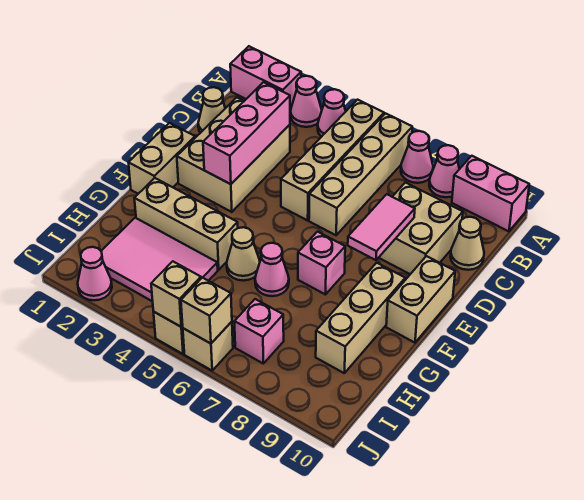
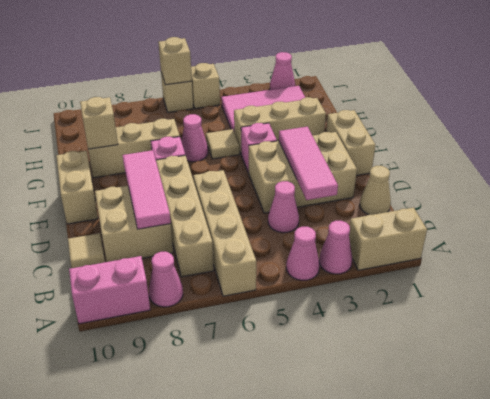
pink 1x2 brick [230,46,301,110] -> tan 1x2 brick [349,207,427,270]
tan 1x4 brick [281,100,384,220] -> tan 1x4 brick moved to [156,155,214,277]
pink 1x1 cone [401,131,433,183] -> pink 1x1 cone moved to [268,181,299,233]
tan 2x3 brick [177,97,290,212] -> tan 2x3 brick turned to [249,132,357,213]
pink 1x3 brick [203,82,290,184] -> pink 1x3 tile [279,127,338,200]
tan 1x1 cone [451,217,484,270] -> tan 1x1 tile [68,233,105,268]
pink 1x2 tile [348,194,415,260] -> pink 1x3 tile [123,150,171,229]
tan 1x3 brick [316,263,405,373] -> tan 1x3 brick turned to [88,118,180,178]
tan 1x1 cone [227,227,260,281] -> tan 1x1 tile [206,129,240,159]
pink 1x1 brick [234,299,284,363] -> pink 1x1 brick moved to [241,123,277,173]
tan 1x1 brick [151,261,201,327] -> tan 1x1 brick moved to [80,97,118,149]

